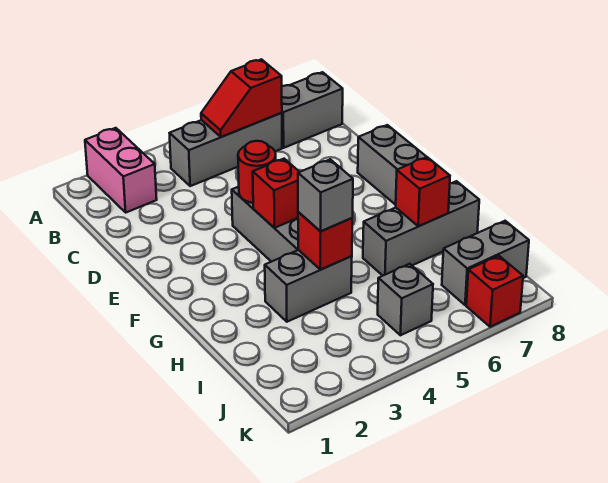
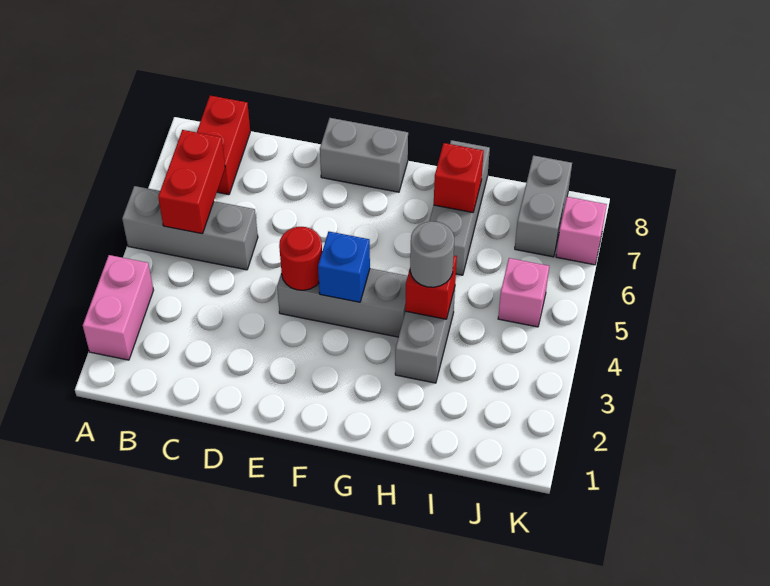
pink 1x2 brick [85,128,157,212] -> pink 1x2 brick turned to [83,255,154,360]
grey 1x3 brick [170,113,282,186] -> grey 1x3 brick turned to [122,186,258,270]
red 1x2 slope [201,59,282,137] -> red 1x2 brick [158,130,225,234]
grey 1x2 brick [282,72,343,148] -> red 1x2 brick [197,96,250,195]
red 1x1 brick [253,159,299,228] -> blue 1x1 brick [318,232,370,302]
grey 1x1 brick [298,159,353,231] -> grey 1x1 round brick [410,221,454,287]
grey 1x1 brick [378,264,433,335] -> pink 1x1 brick [498,258,549,327]
red 1x1 brick [466,256,523,327] -> pink 1x1 brick [556,197,607,265]

